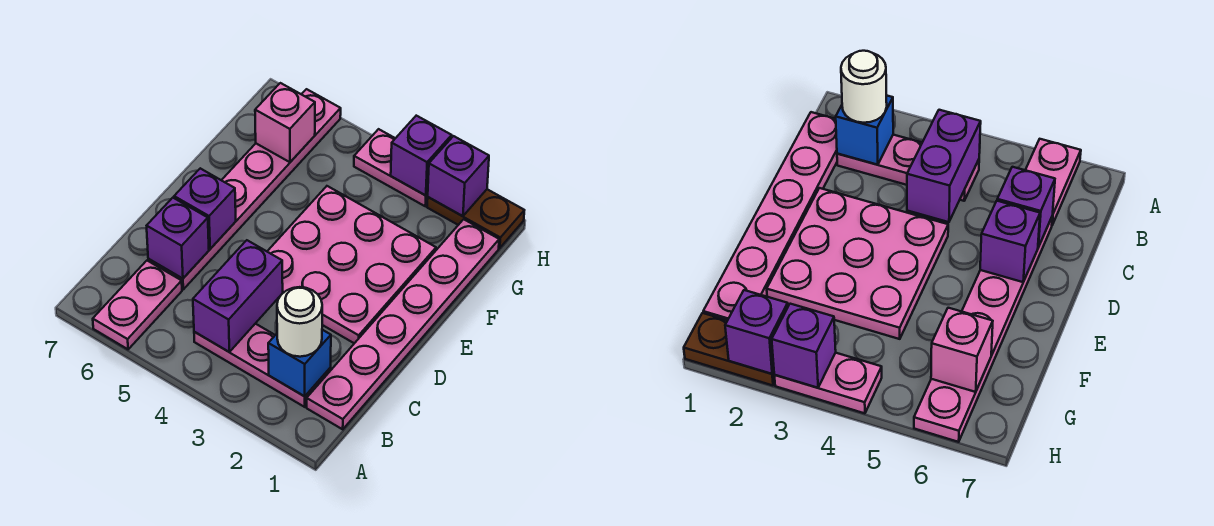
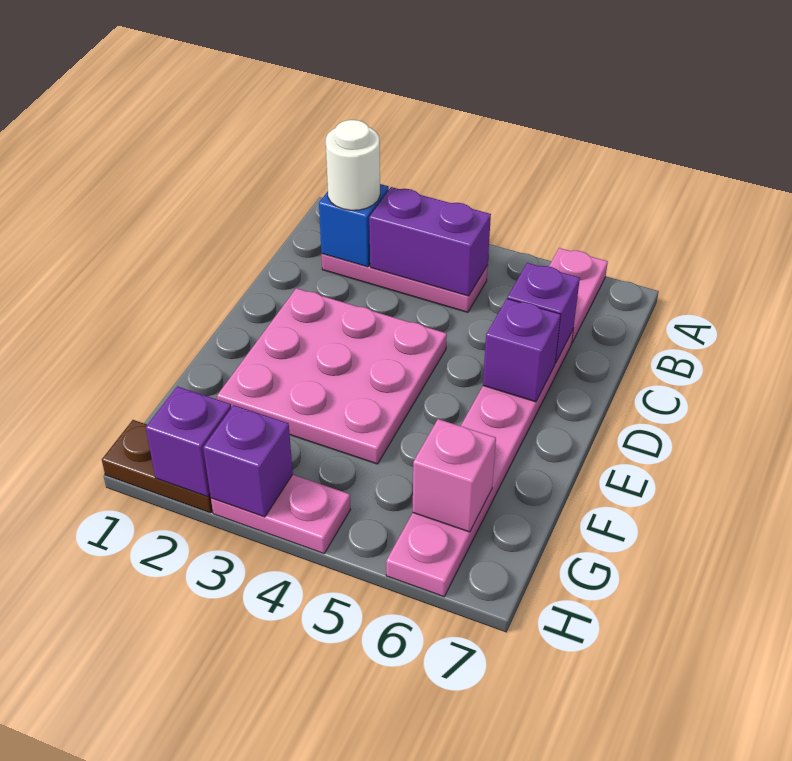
pink 1x6 plate [307,219,499,429] -> none
purple 1x2 brick [193,240,283,352] -> purple 1x2 brick turned to [369,187,491,296]

